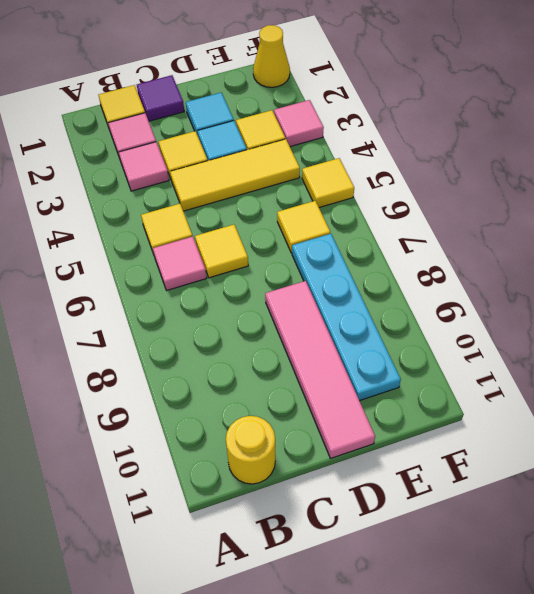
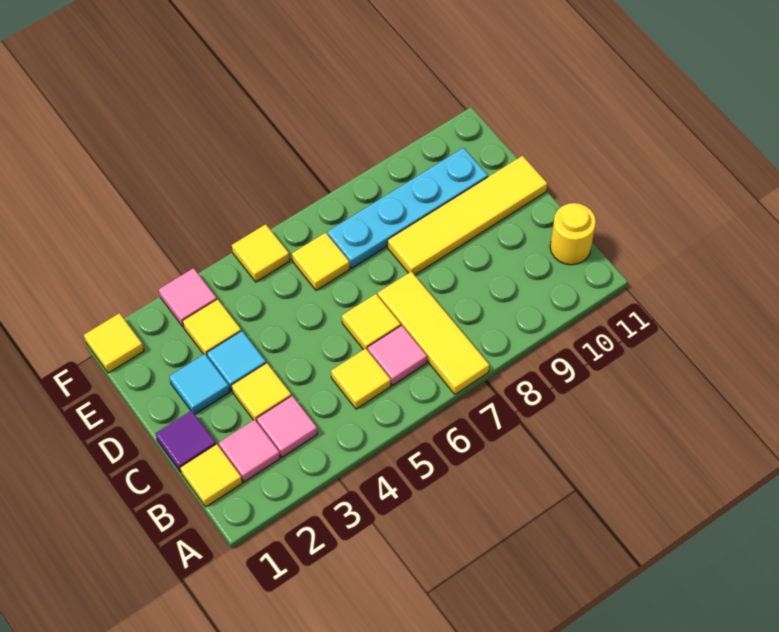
yellow 1x3 tile [170,139,300,211] -> yellow 1x3 tile moved to [378,271,489,394]
pink 1x4 tile [265,281,375,458] -> yellow 1x4 tile [388,156,547,275]
yellow 1x1 cone [253,25,290,87] -> yellow 1x1 tile [84,313,144,373]

